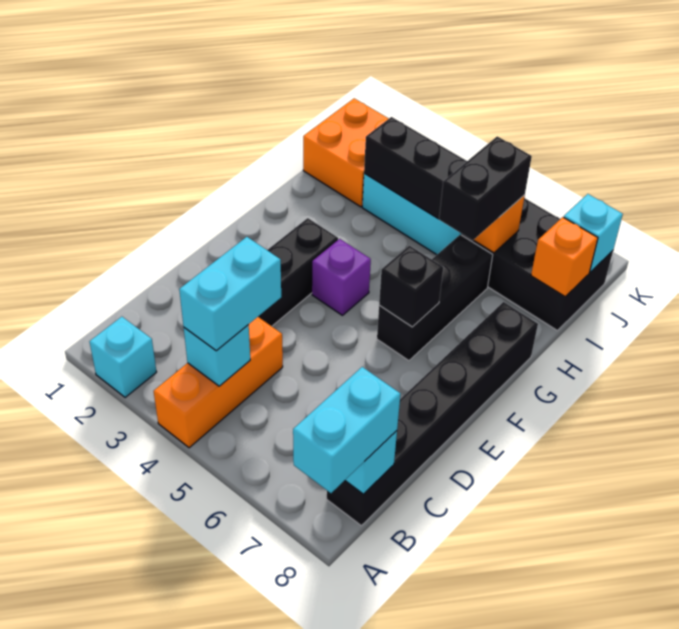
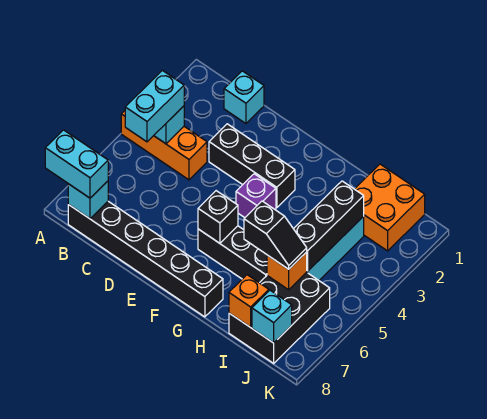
cyan 1x1 brick [90,317,156,398] -> cyan 1x1 brick moved to [224,71,264,123]
cyan 1x2 brick [179,237,281,351] -> cyan 1x2 brick turned to [125,70,184,142]
black 1x2 brick [439,136,532,240] -> black 1x2 slope [244,201,307,269]

